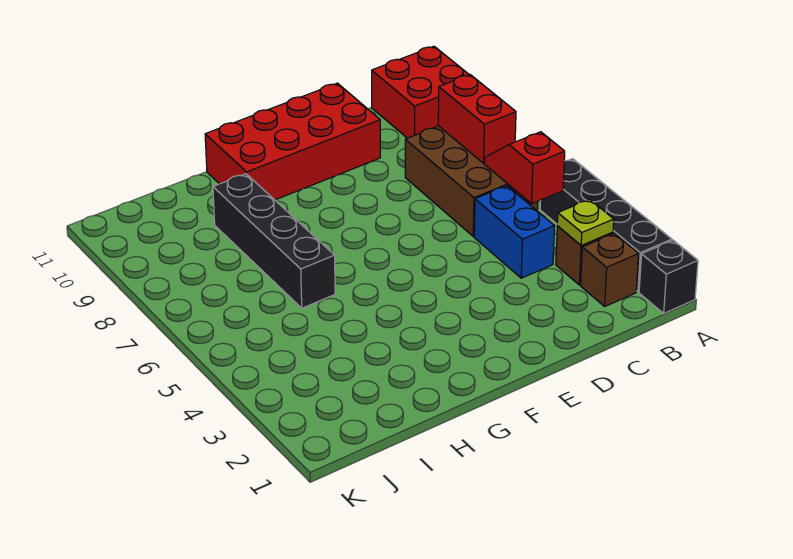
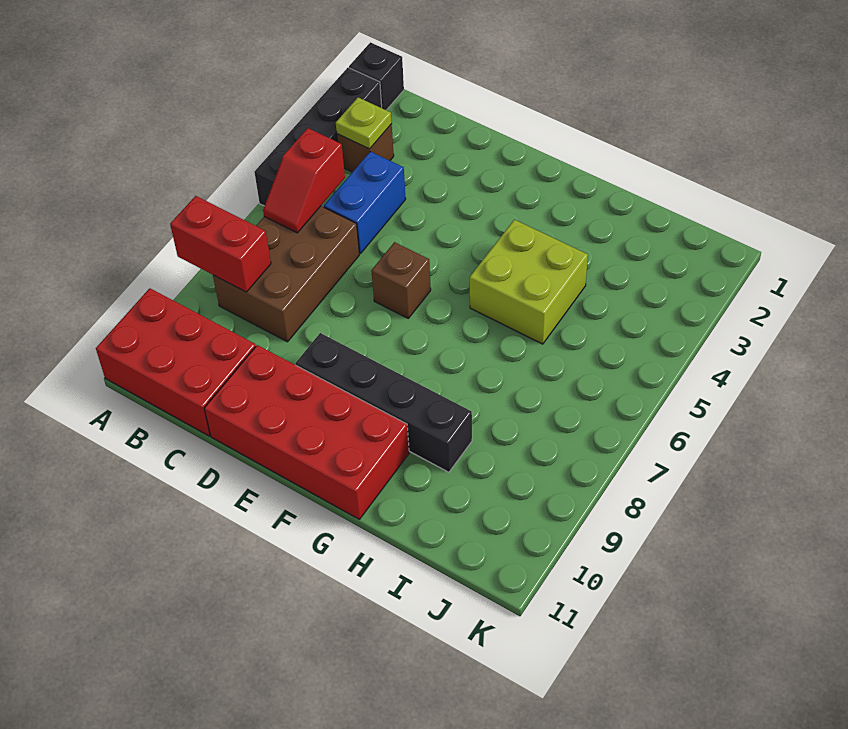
red 2x2 brick [372,46,469,138] -> red 2x3 brick [96,288,256,436]
brown 1x1 brick [581,234,639,306] -> brown 1x1 brick moved to [371,242,431,318]
red 1x2 brick [438,75,516,163] -> red 1x2 brick turned to [170,196,271,292]
none -> lime 2x2 brick [470,220,588,344]
black 1x4 brick [213,174,335,308] -> black 1x4 brick turned to [296,333,472,472]

